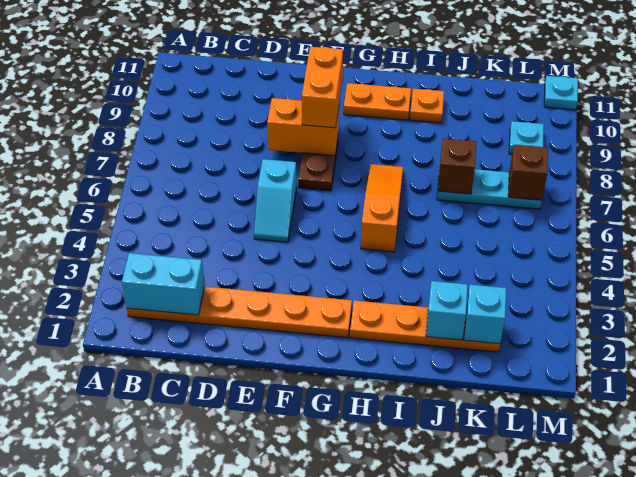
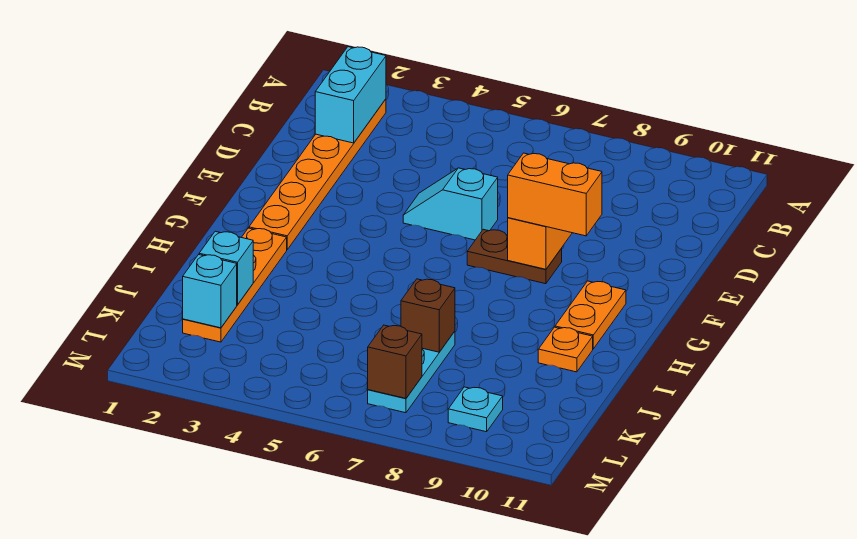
orange 1x3 slope [361,164,403,252] -> none
cyan 1x1 plate [544,76,578,110] -> none

